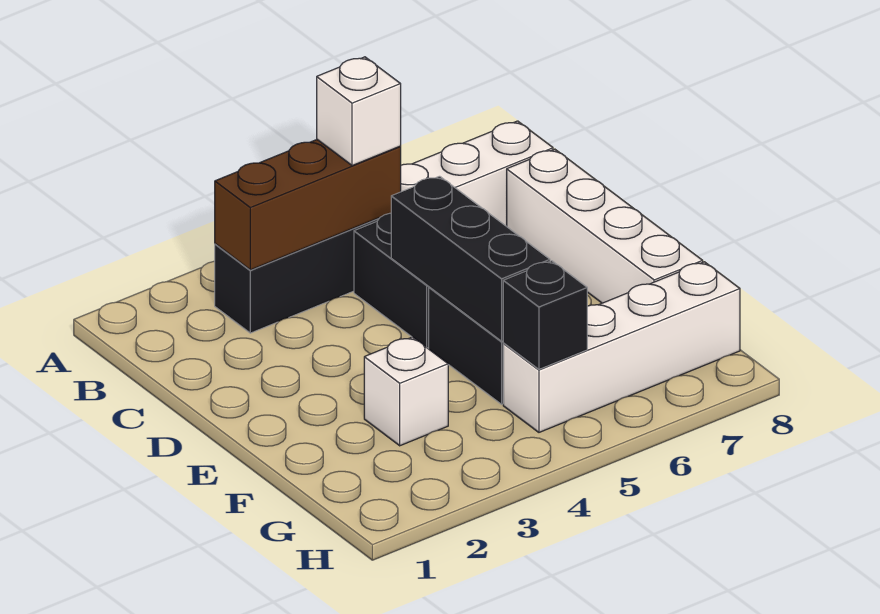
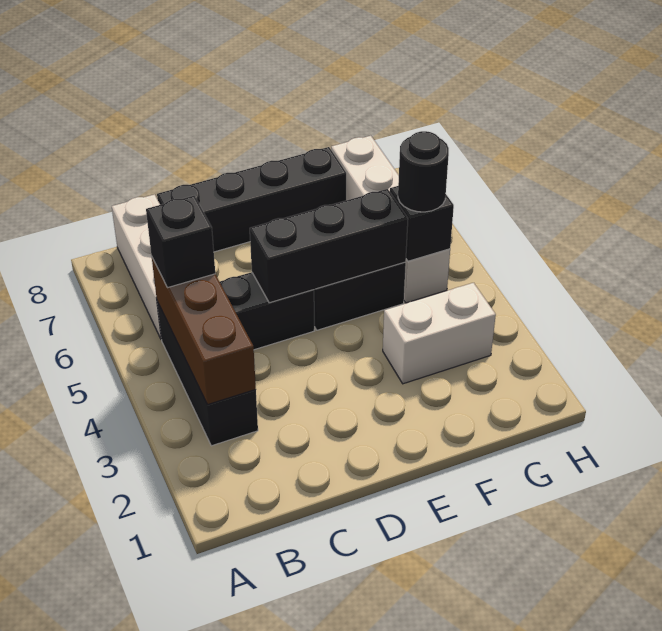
white 1x1 brick [317,57,401,166] -> black 1x1 brick [146,196,215,288]
white 1x4 brick [507,149,703,303] -> black 1x4 brick [157,147,346,252]
white 1x1 brick [364,337,448,446] -> white 1x2 brick [383,283,496,384]
none -> black 1x1 round brick [398,131,449,212]

